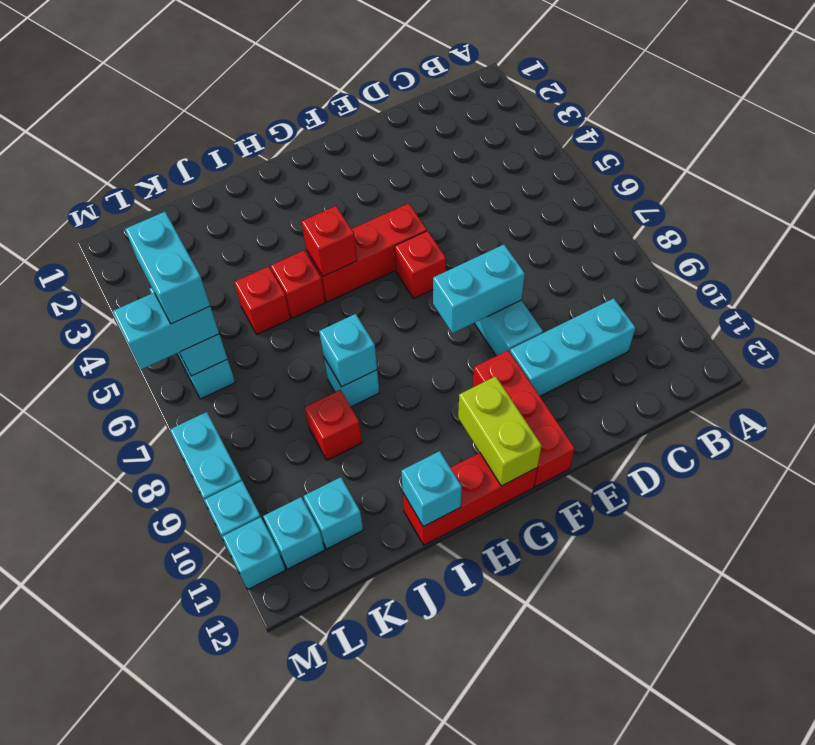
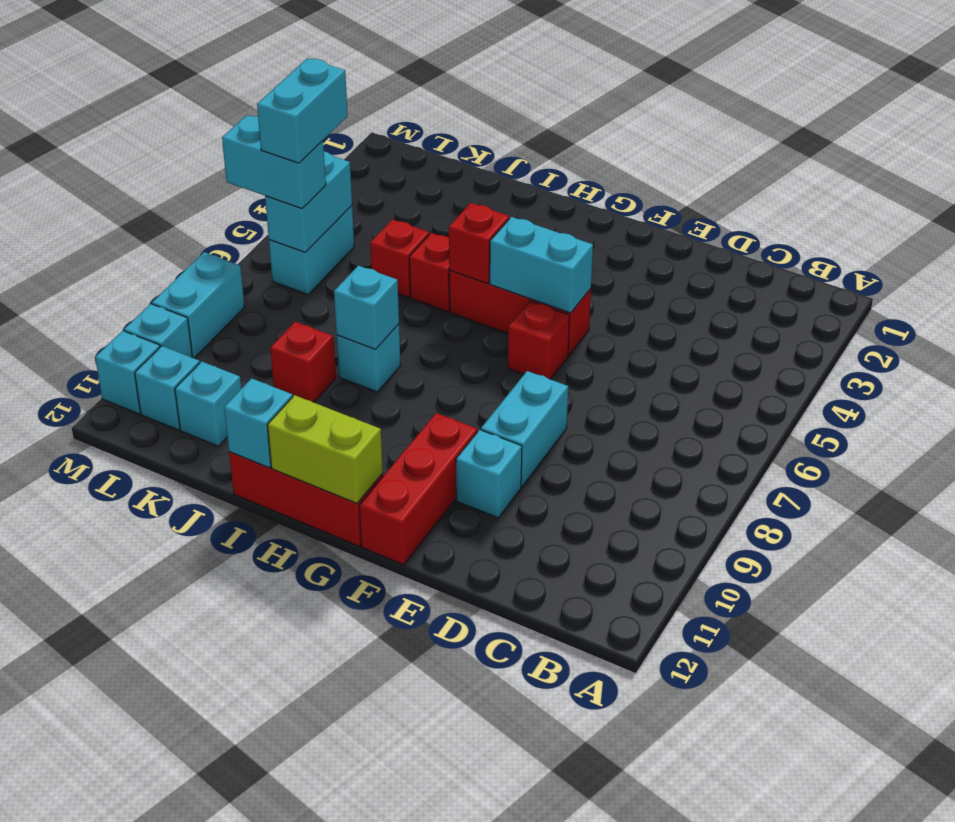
cyan 1x3 brick [510,298,636,396] -> cyan 1x1 brick [456,430,522,518]
cyan 1x2 brick [433,245,525,333] -> cyan 1x2 brick moved to [490,217,593,313]
lime 1x2 brick [458,376,542,486] -> lime 1x2 brick turned to [268,395,383,503]

